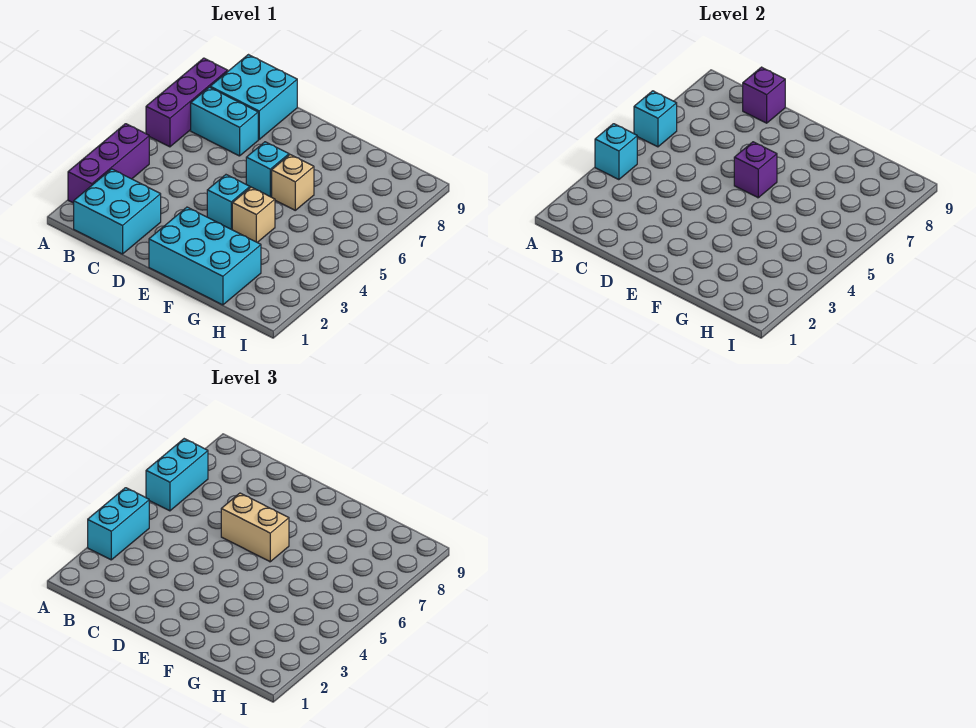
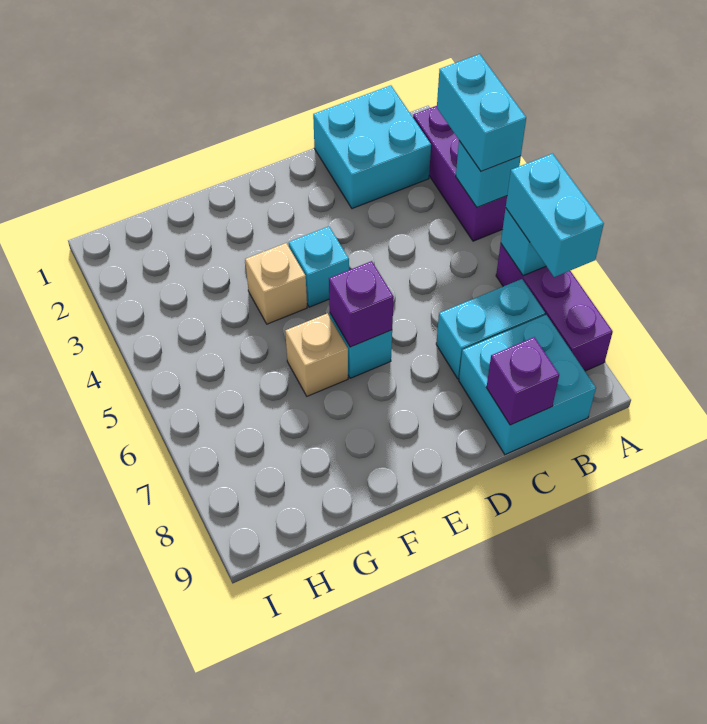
tan 1x2 brick [221,493,289,562] -> none
cyan 2x3 brick [149,207,261,305] -> none

